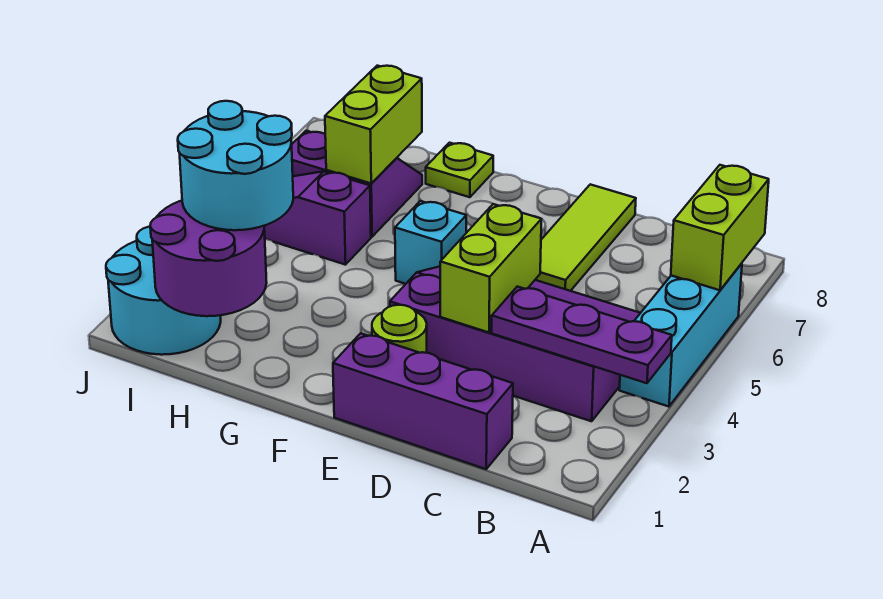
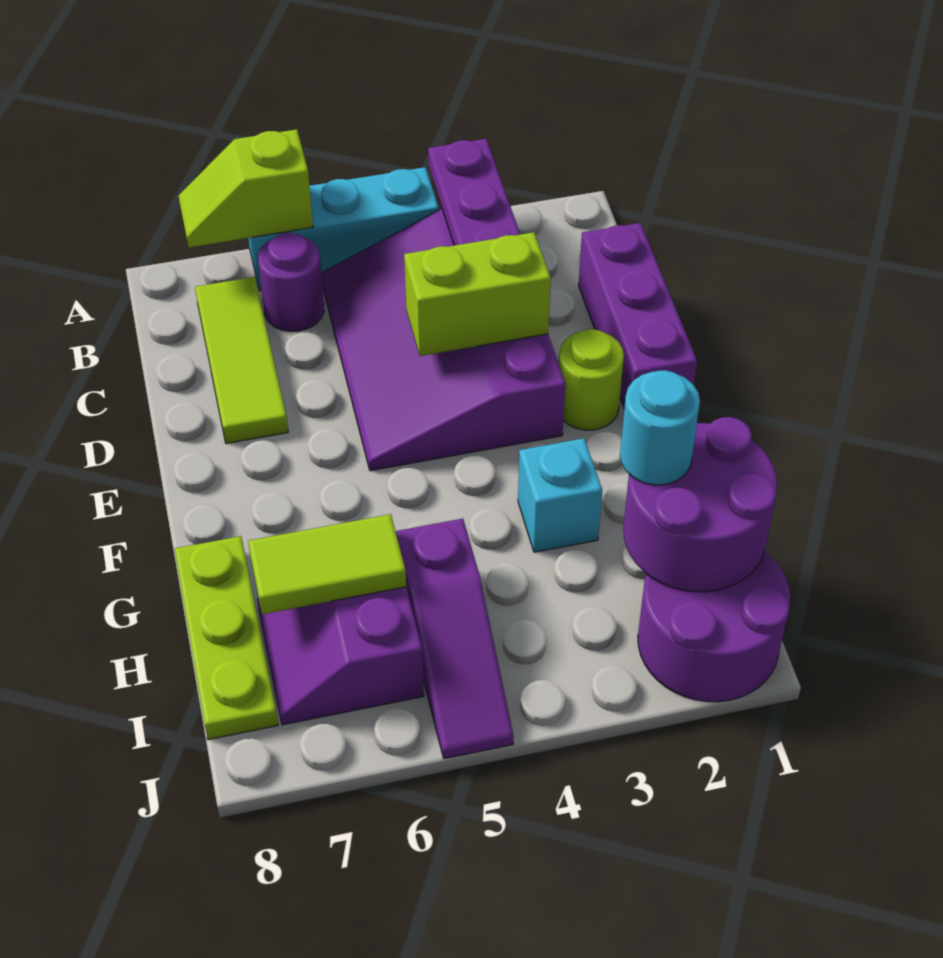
lime 1x2 brick [671,165,769,290] -> lime 1x2 slope [178,129,313,248]
none -> purple 1x1 round brick [258,233,324,332]
lime 1x3 tile [535,184,636,291] -> lime 1x3 tile turned to [195,277,288,444]
cyan 1x1 brick [395,201,466,284] -> cyan 1x1 brick moved to [518,438,602,552]
lime 1x1 plate [426,143,493,197] -> lime 1x3 plate [175,536,278,740]
cyan 2x2 round brick [178,101,293,230] -> cyan 1x1 round brick [620,370,700,485]
lime 1x2 brick [325,66,422,183] -> lime 1x2 tile [248,514,406,614]
cyan 2x2 round brick [106,227,221,355] -> purple 2x2 round brick [638,552,790,702]

